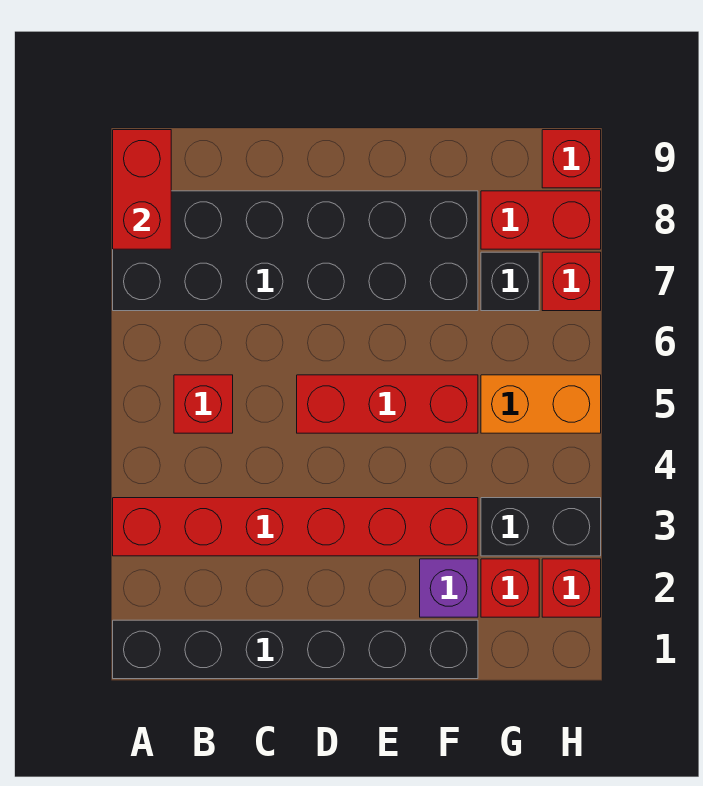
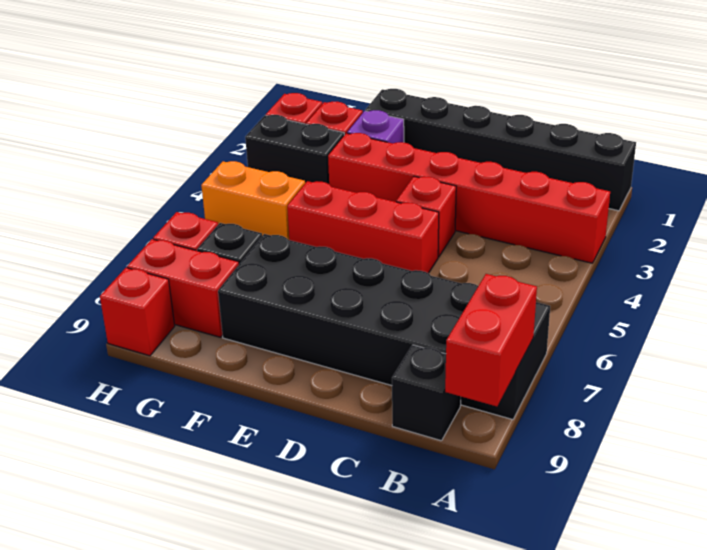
red 1x1 brick [174,375,233,433] -> red 1x1 brick moved to [396,176,456,257]
none -> black 1x1 brick [392,345,461,441]

